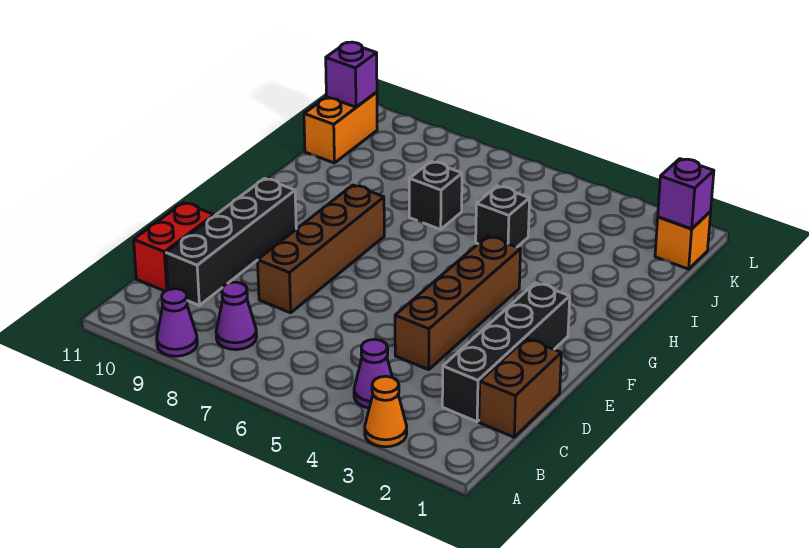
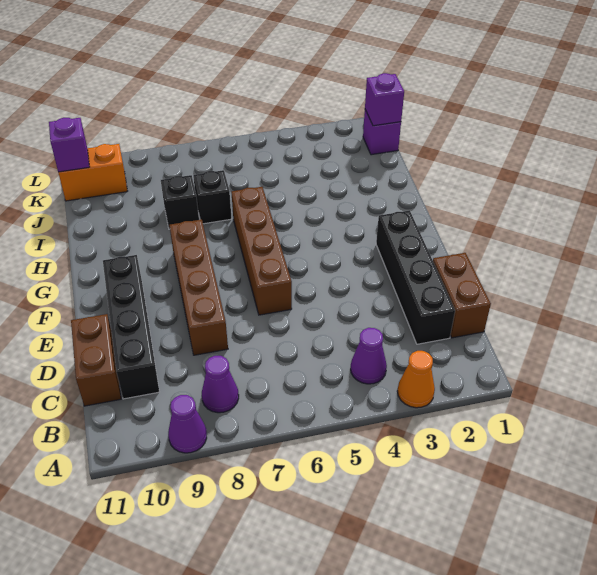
red 1x2 brick [134,203,214,291] -> brown 1x2 brick [71,314,121,406]
brown 1x4 brick [395,236,521,370] -> brown 1x4 brick moved to [231,187,292,315]
black 1x1 brick [476,186,530,247] -> black 1x1 brick moved to [161,175,199,229]
orange 1x2 brick [304,92,377,163] -> orange 1x2 brick turned to [58,144,127,201]
orange 1x1 brick [655,212,711,269] -> purple 1x1 brick [363,110,401,155]

